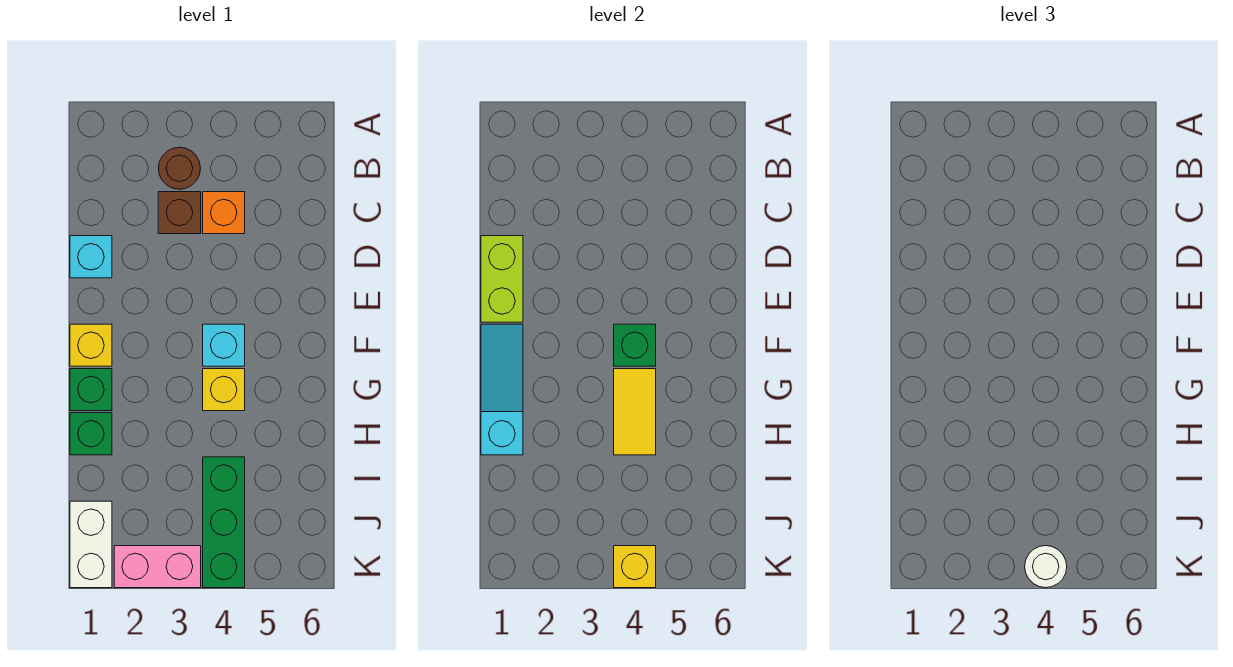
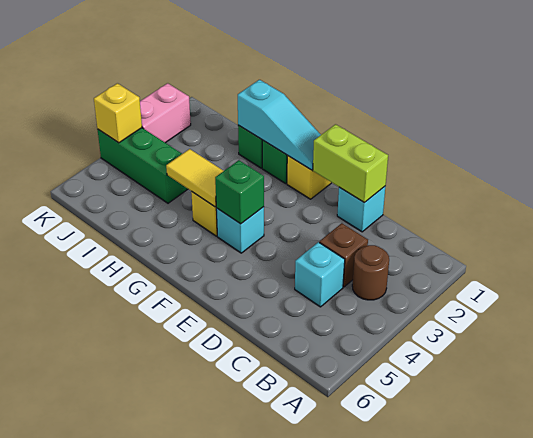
orange 1x1 brick [203,192,245,234] -> cyan 1x1 brick [295,242,345,307]
white 1x2 brick [70,501,112,588] -> none
white 1x1 round brick [1025,546,1067,588] -> none

